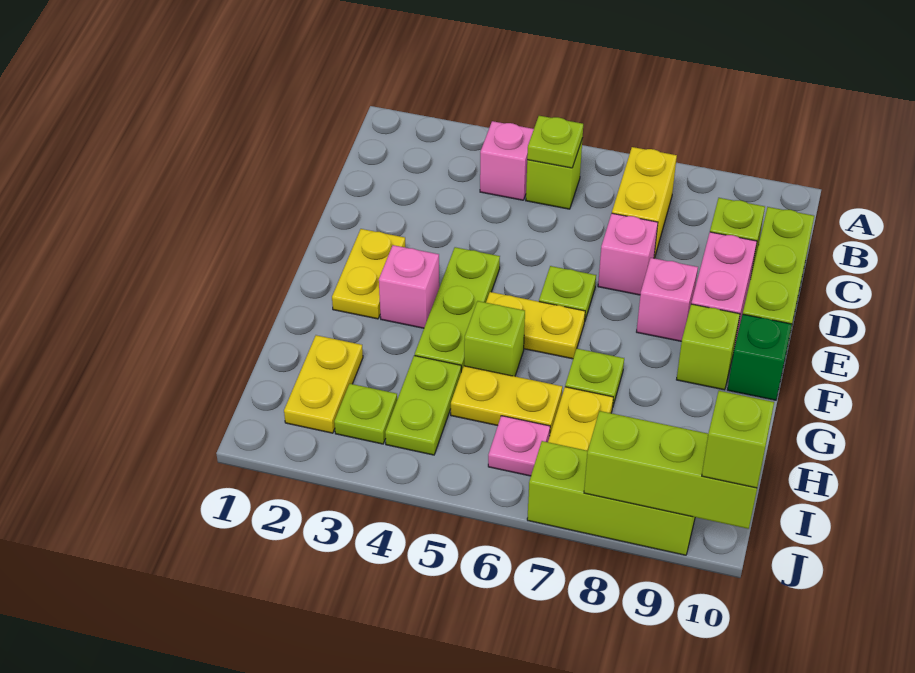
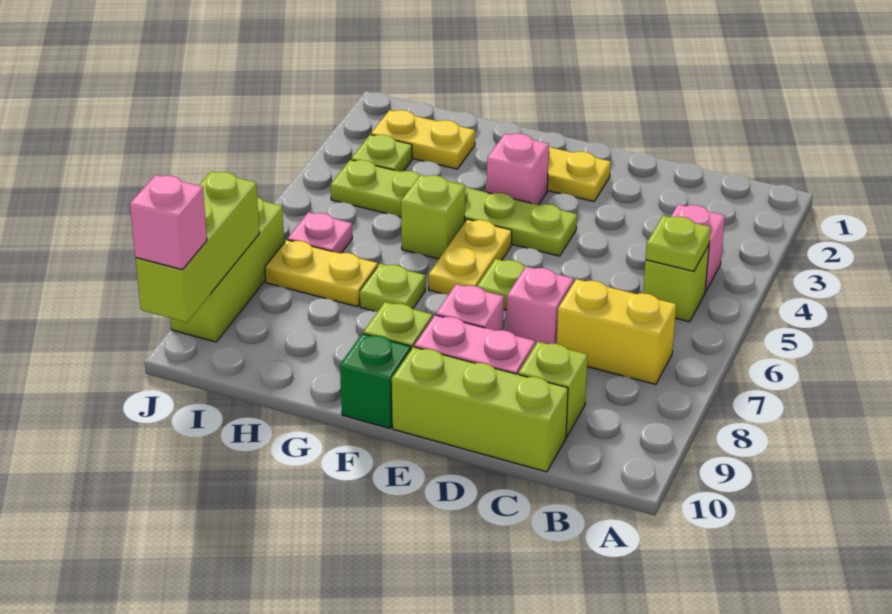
yellow 1x2 plate [451,366,562,433] -> none
lime 1x1 brick [702,391,774,488] -> pink 1x1 brick [130,175,207,270]

